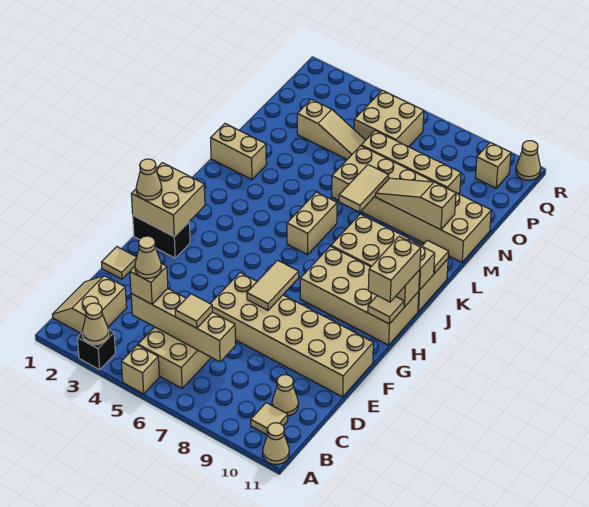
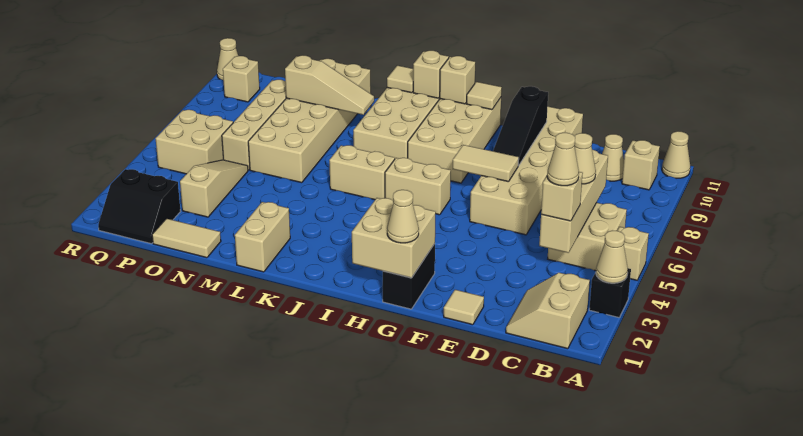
tan 2x2 slope [52,276,127,333] -> tan 2x2 slope turned to [506,273,590,349]
tan 1x1 tile [251,403,288,435] -> tan 1x1 brick [622,140,660,190]
tan 1x1 tile [175,294,212,328] -> tan 1x1 cone [574,133,596,184]
none -> black 1x3 slope [493,86,548,166]
tan 1x2 brick [368,237,421,302] -> tan 1x2 brick moved to [385,158,451,215]
tan 1x2 tile [339,165,389,212] -> tan 1x2 tile moved to [152,219,221,258]
tan 1x3 slope [376,178,456,230] -> tan 1x3 slope turned to [285,55,375,115]
none -> black 2x2 slope [98,169,181,244]

